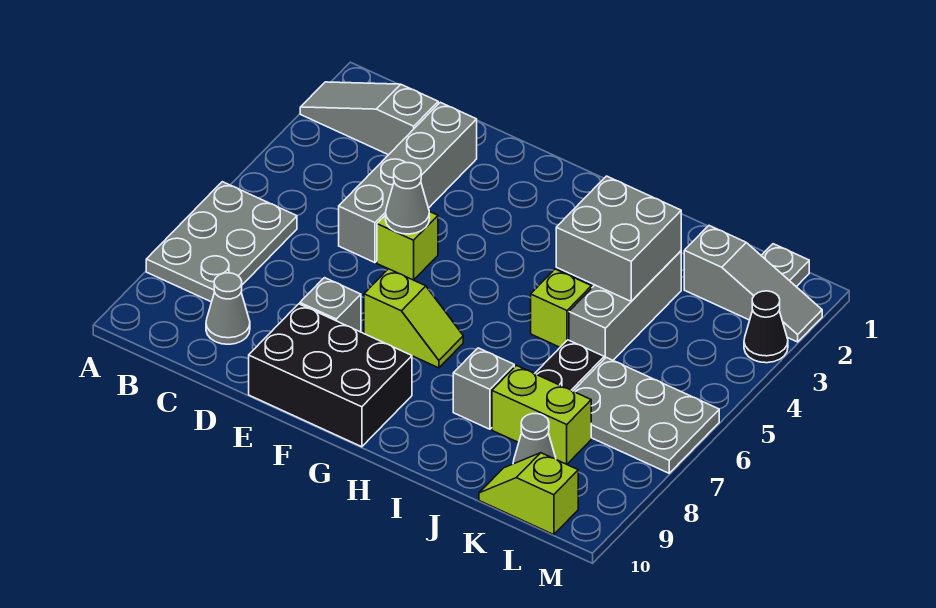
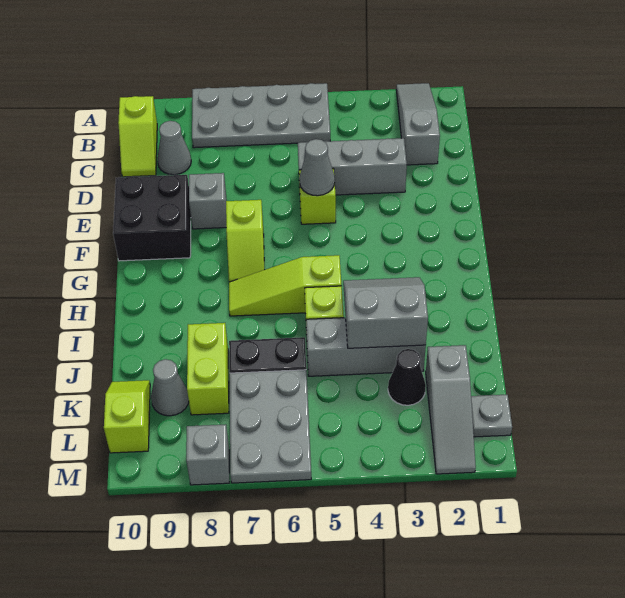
grey 2x3 plate [146,182,297,302] -> grey 2x4 plate [192,83,330,148]
none -> lime 1x2 slope [118,96,157,177]
grey 1x4 brick [339,102,477,263] -> grey 1x3 brick [298,138,407,195]
black 2x3 brick [249,304,412,447] -> black 2x2 brick [113,175,191,261]
none -> lime 1x3 slope [229,255,341,316]
grey 2x2 brick [556,176,681,301] -> grey 2x2 slope [343,277,428,348]
grey 1x1 brick [453,348,514,429] -> grey 1x1 brick moved to [186,424,229,485]
black 1x1 cone [744,291,788,363] -> black 1x1 cone moved to [388,349,426,405]

